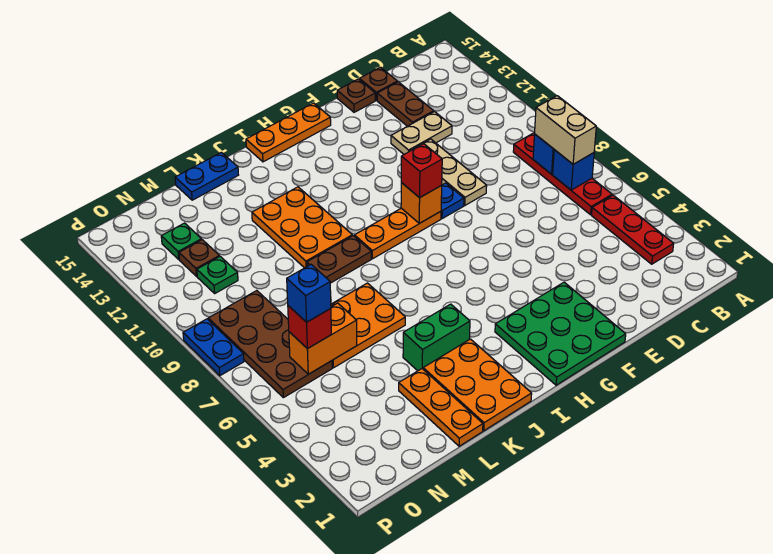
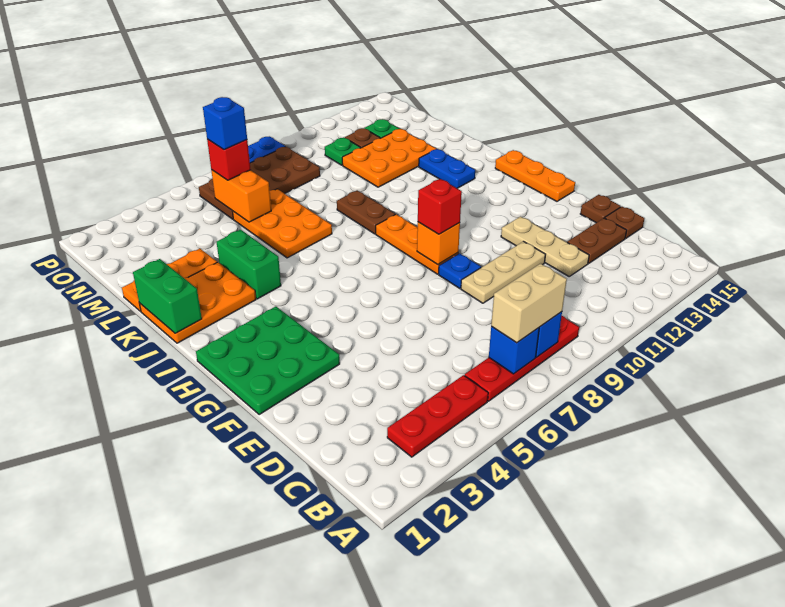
tan 1x2 plate [391,112,452,154] -> tan 1x3 plate [501,217,589,276]
none -> green 1x2 brick [133,259,202,333]
orange 2x3 plate [252,187,352,268] -> orange 2x3 plate moved to [342,129,436,187]
blue 1x2 plate [175,152,238,200] -> blue 1x2 plate moved to [419,149,475,188]

